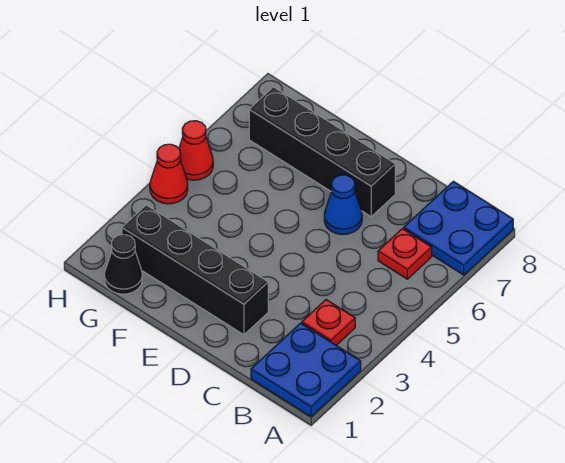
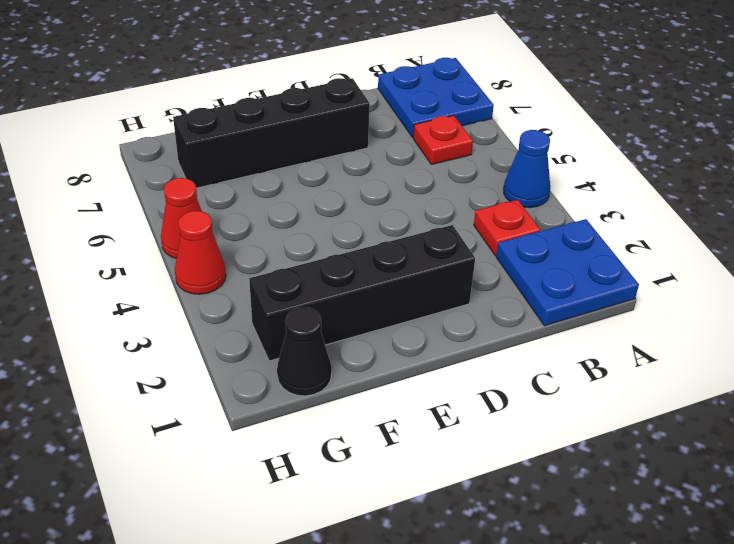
blue 1x1 cone [324,175,362,235] -> blue 1x1 cone moved to [504,130,550,208]

